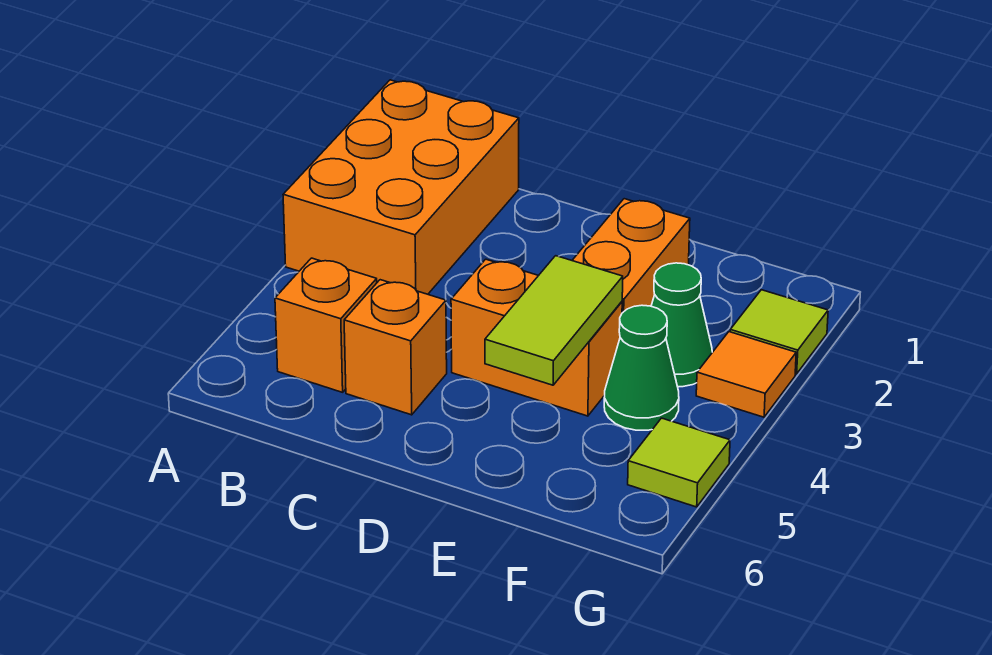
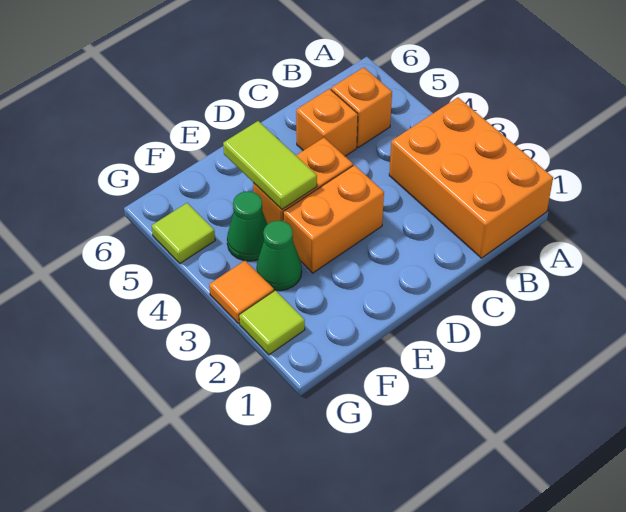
orange 1x2 brick [572,199,690,313] -> orange 1x2 brick turned to [283,165,384,273]

